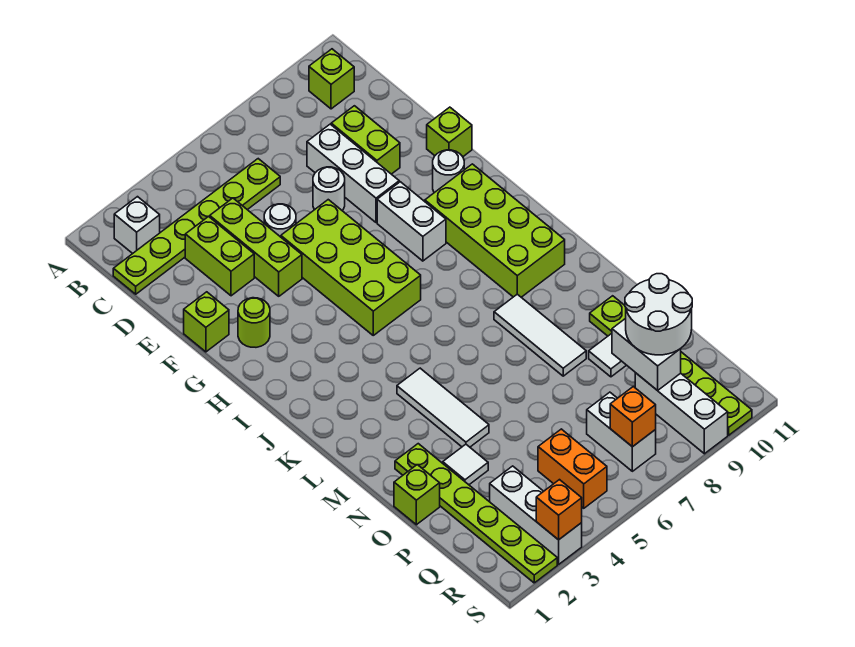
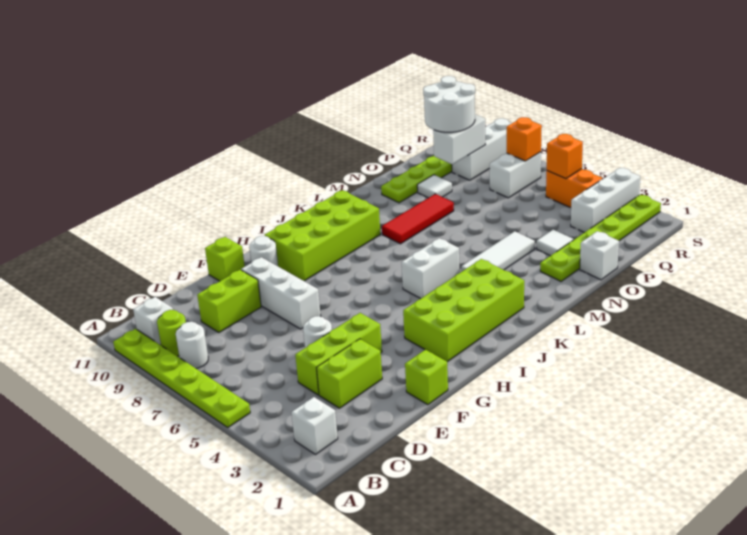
lime 1x1 brick [309,49,354,109] -> white 1x1 brick [133,297,173,345]
lime 1x6 plate [113,159,280,294] -> lime 1x6 plate moved to [113,329,250,427]
white 1x3 brick [307,124,399,223] -> white 1x3 brick turned to [241,257,321,329]
white 1x1 round brick [313,167,345,211] -> white 1x1 round brick moved to [176,322,208,368]
lime 2x4 brick [281,200,421,335] -> lime 2x4 brick moved to [403,259,524,362]
lime 1x1 round brick [238,298,270,347] -> lime 1x1 round brick moved to [157,310,186,356]
white 1x2 brick [377,182,446,261] -> white 1x2 brick moved to [402,238,460,299]
white 1x3 tile [494,294,586,376] -> red 1x3 tile [382,194,454,244]
lime 1x1 brick [394,465,440,525] -> white 1x1 brick [580,231,619,280]
orange 1x2 brick [538,429,607,508] -> orange 1x2 brick turned to [546,169,603,208]
orange 1x1 brick [536,480,582,540] -> orange 1x1 brick moved to [547,134,583,179]

